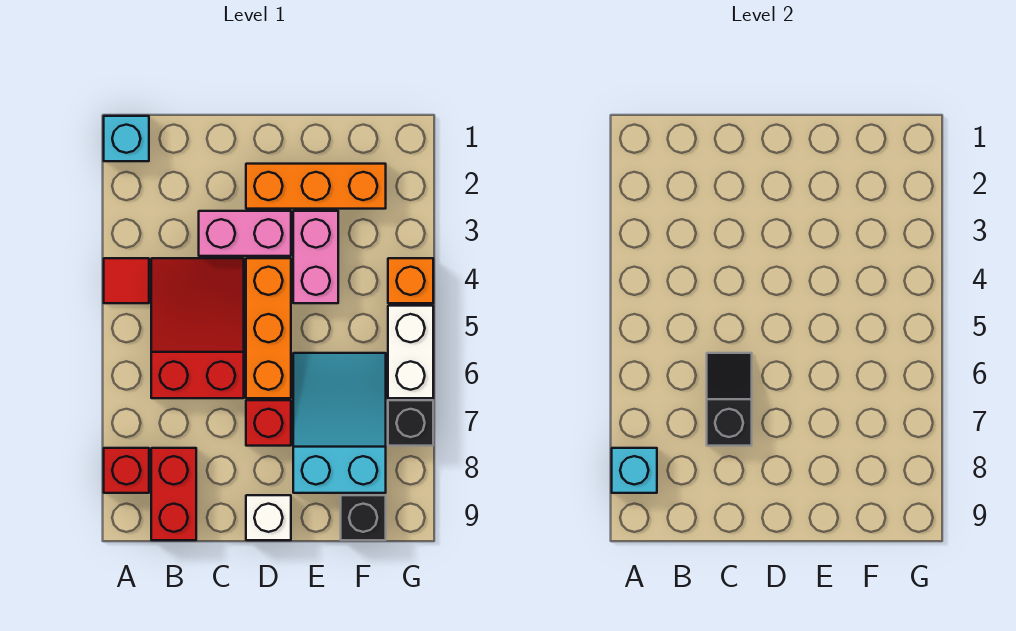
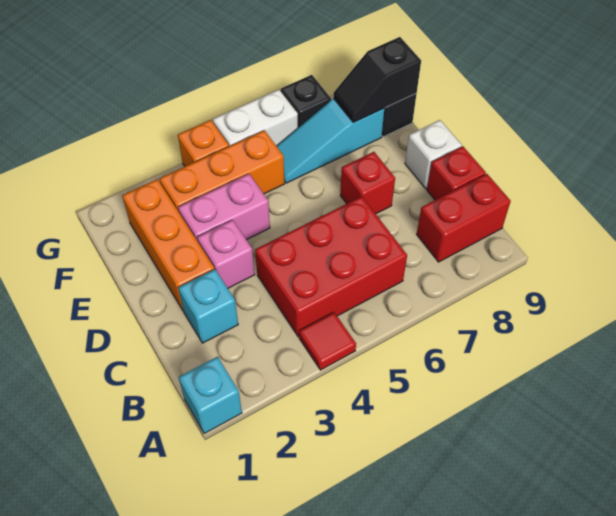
red 1x1 brick [104,448,149,493] -> red 1x1 brick moved to [427,146,486,200]
cyan 1x1 brick [612,448,657,493] -> cyan 1x1 brick moved to [178,269,238,343]
red 2x3 slope [151,258,244,398] -> red 2x3 brick [255,197,407,337]
pink 1x2 brick [199,211,291,256] -> pink 1x1 brick [197,220,255,288]
black 1x2 slope [707,353,752,446] -> black 1x2 slope moved to [334,37,421,122]
orange 1x3 brick [246,258,291,398] -> orange 1x3 brick moved to [159,130,284,211]
cyan 2x3 slope [293,353,386,493] -> cyan 1x3 slope [277,99,384,183]

